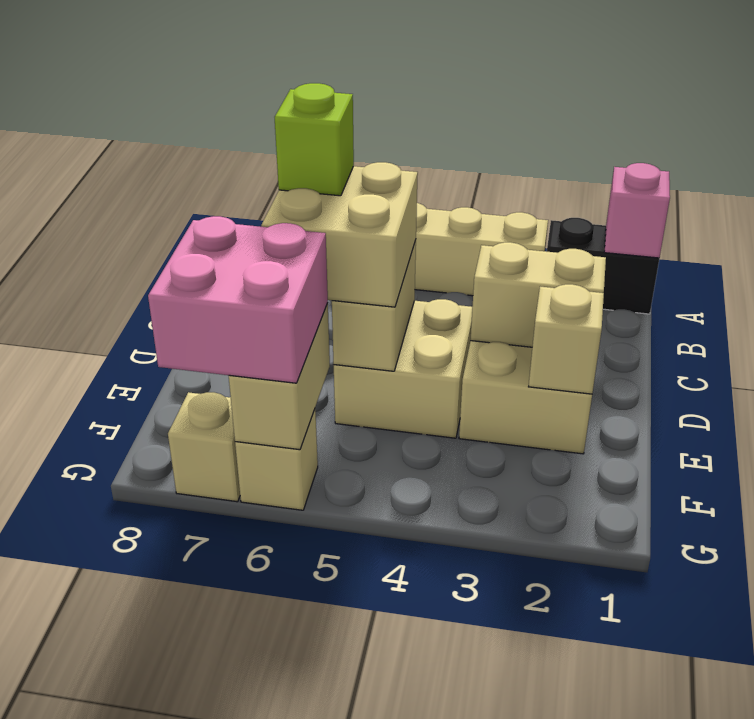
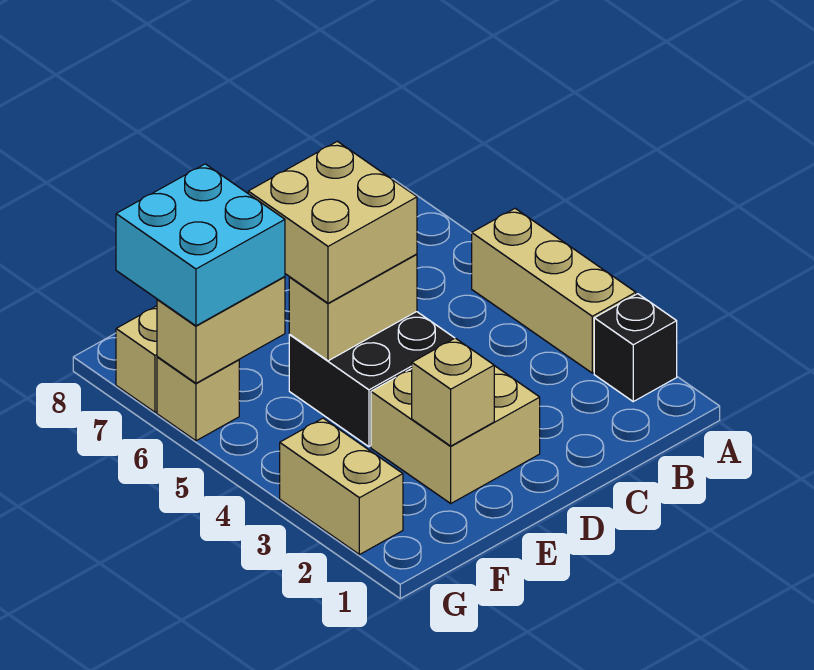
black 1x2 brick [547,218,659,314] -> black 1x1 brick [594,294,677,401]
pink 1x1 brick [604,163,670,258] -> none
tan 1x2 brick [470,242,606,347] -> tan 1x2 brick moved to [280,418,403,555]
tan 2x2 brick [334,299,472,438] -> black 2x2 brick [289,312,454,447]
lime 1x1 brick [275,83,354,196] -> none
pink 2x2 brick [148,216,328,383] -> cyan 2x2 brick [116,164,285,326]

